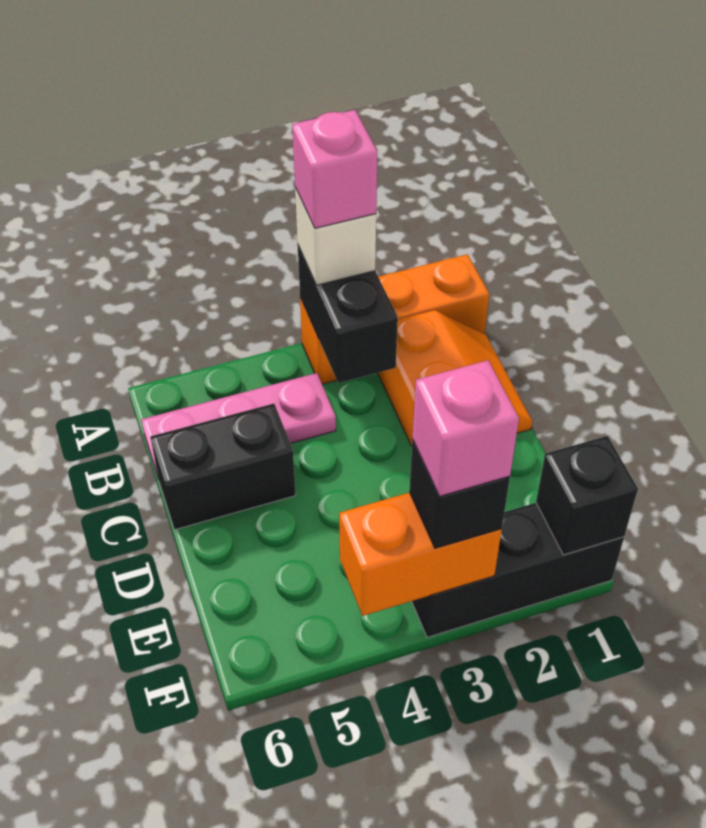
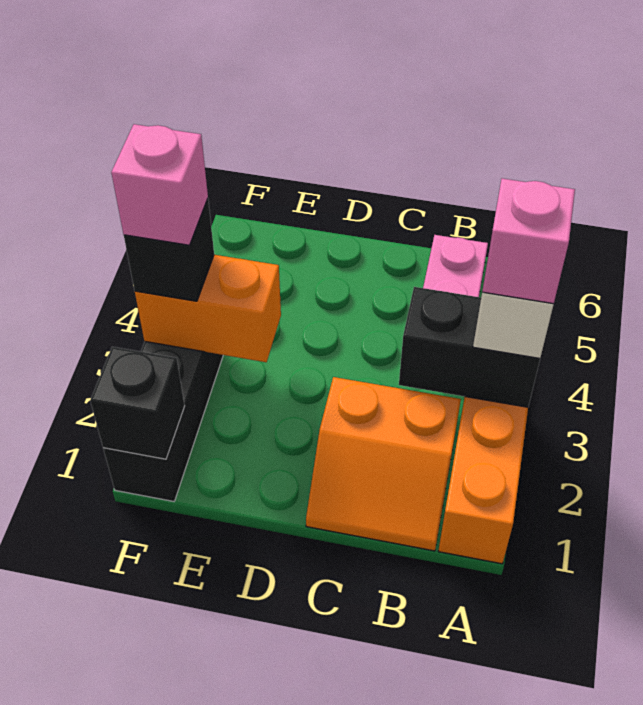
black 1x2 brick [151,404,296,530] -> none
orange 1x2 brick [339,493,502,616] -> orange 1x2 brick turned to [135,255,281,362]

